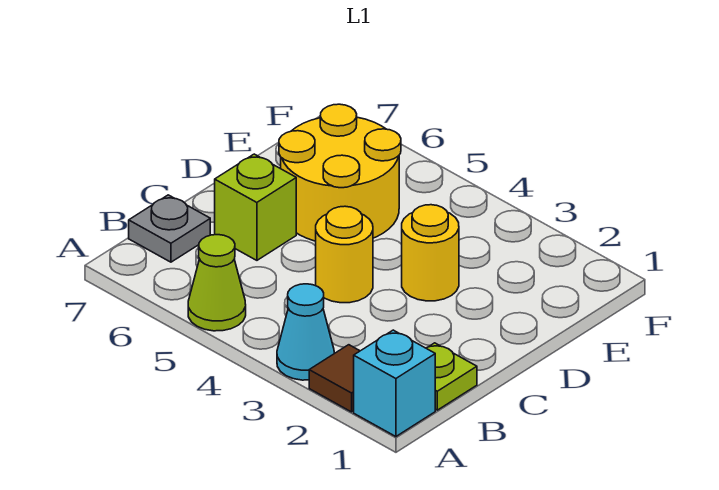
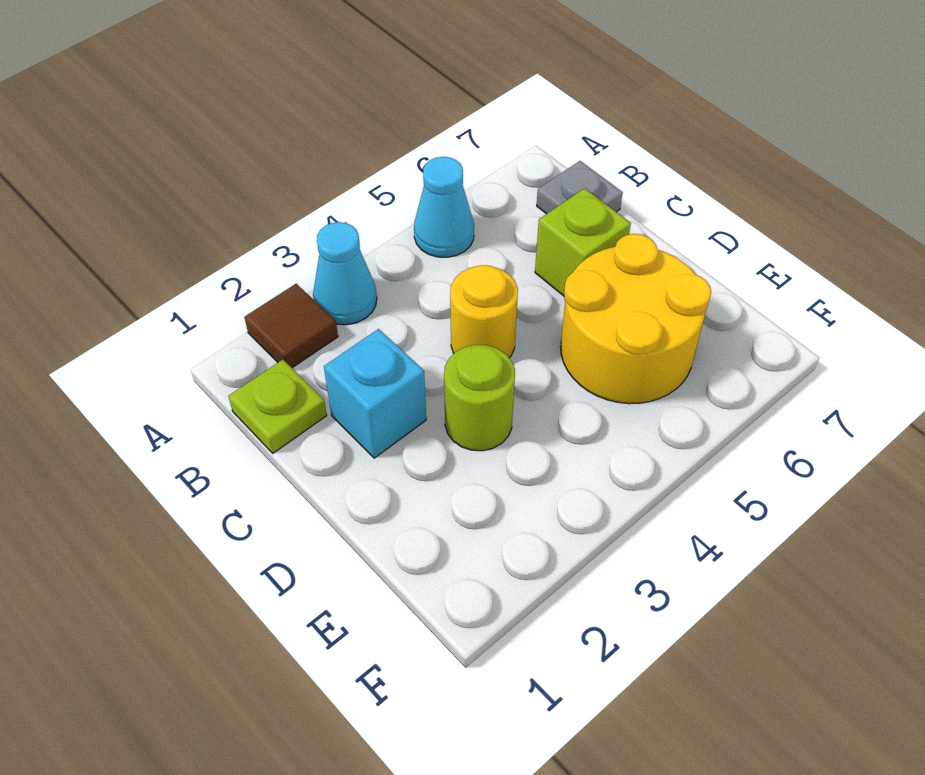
cyan 1x1 brick [354,330,435,437] -> cyan 1x1 brick moved to [324,329,426,458]
lime 1x1 cone [188,235,246,331] -> cyan 1x1 cone [414,157,474,257]
yellow 1x1 round brick [402,205,459,301] -> lime 1x1 round brick [444,345,515,451]

